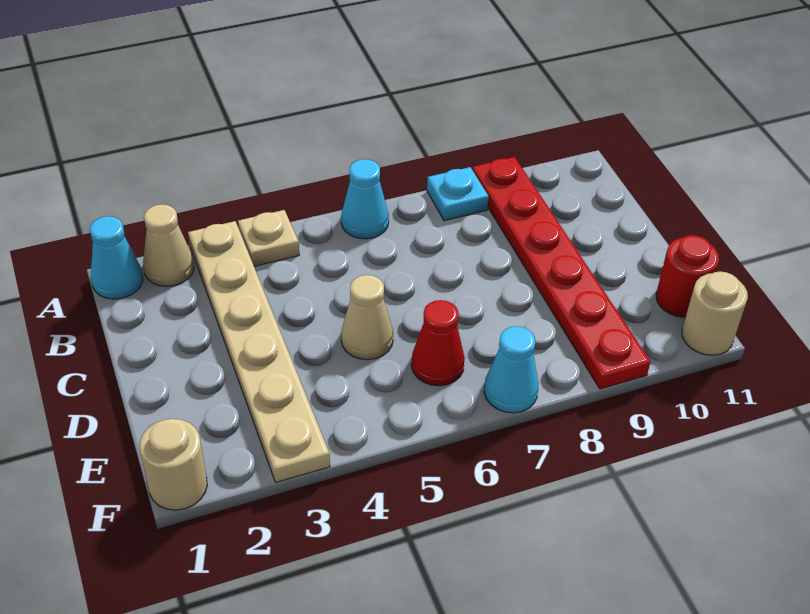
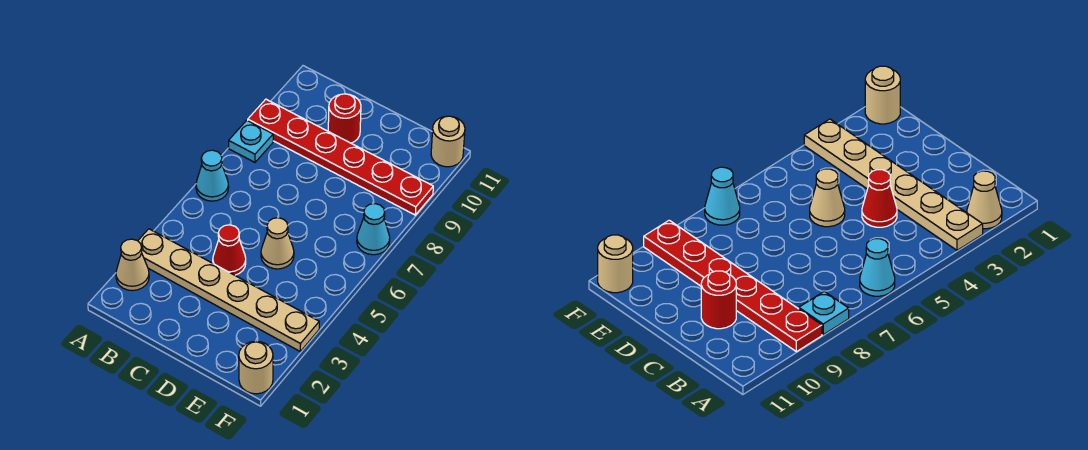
cyan 1x1 cone [90,216,143,299] -> none
tan 1x1 plate [238,210,299,266] -> none
red 1x1 cone [411,300,465,386] -> red 1x1 cone moved to [213,225,246,275]
red 1x1 round brick [656,235,719,317] -> red 1x1 round brick moved to [328,94,361,143]

